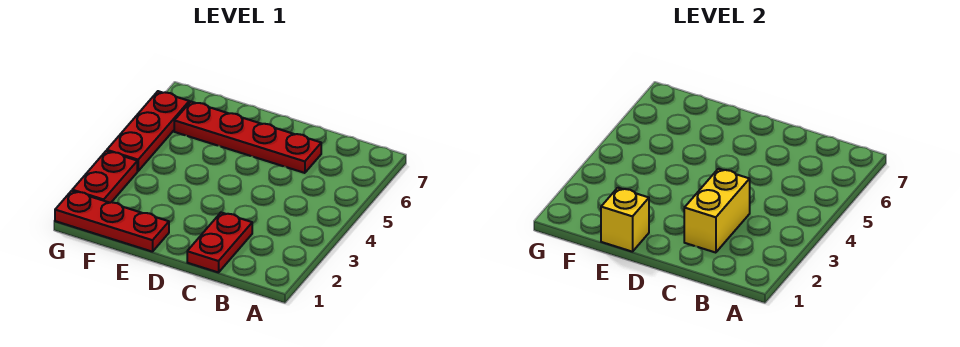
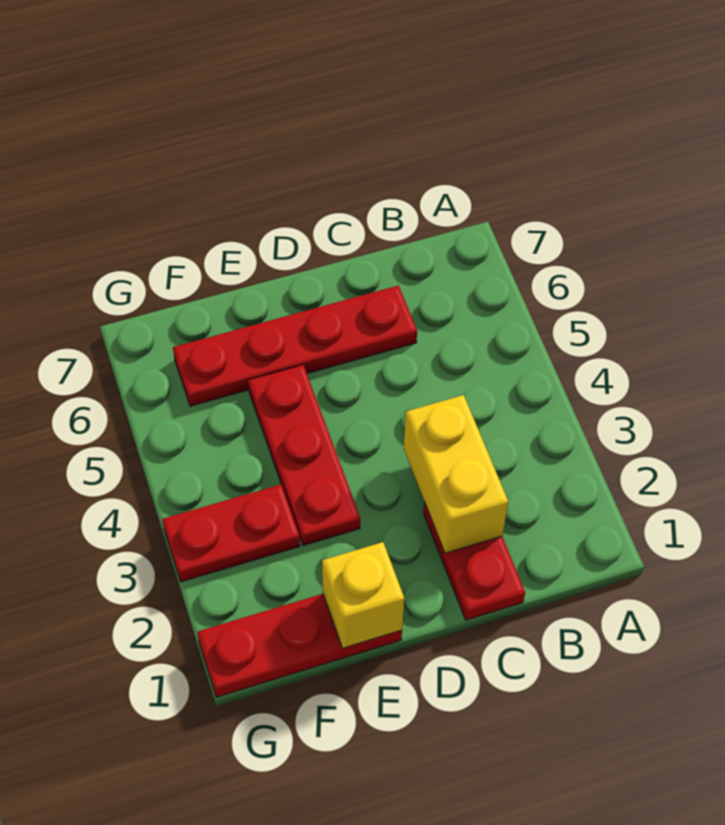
red 1x2 plate [72,151,137,203] -> red 1x2 plate turned to [162,485,300,582]
red 1x3 plate [107,91,189,171] -> red 1x3 plate moved to [248,365,360,546]

